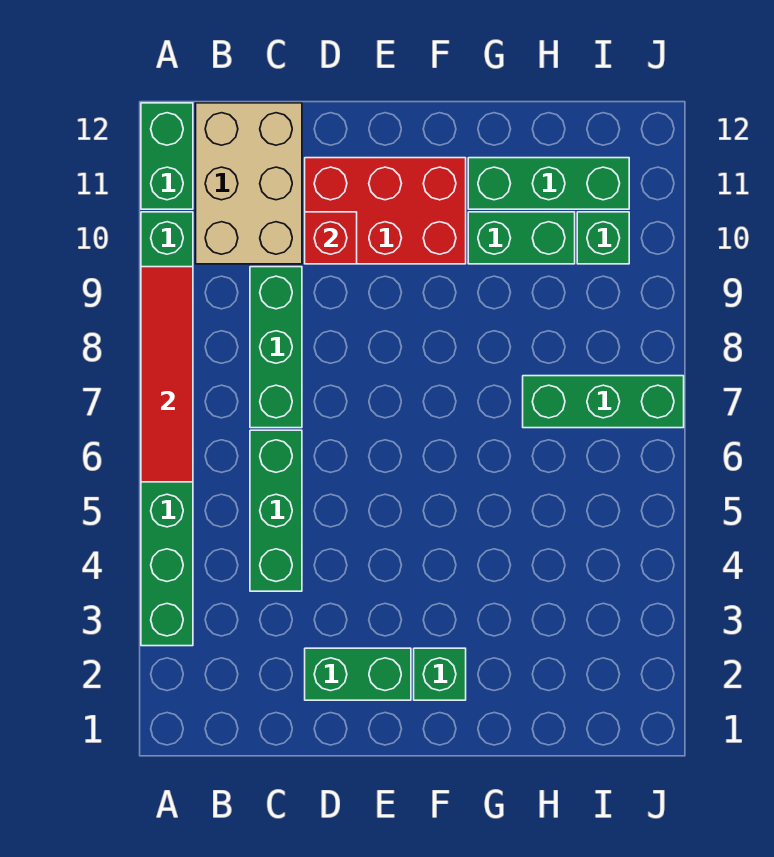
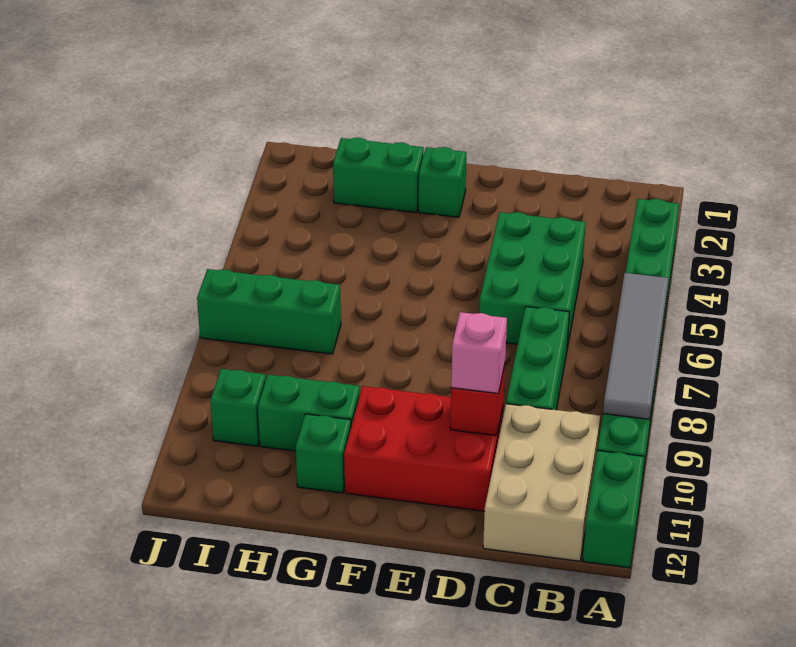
red 1x4 tile [141,267,193,482] -> grey 1x4 tile [603,273,669,419]
green 1x3 brick [250,430,302,591] -> green 2x3 brick [479,212,586,348]
green 1x2 brick [305,648,411,700] -> green 1x2 brick moved to [333,138,424,212]
none -> pink 1x1 brick [451,312,507,394]
green 1x3 brick [468,158,629,209] -> green 1x1 brick [296,414,351,493]

